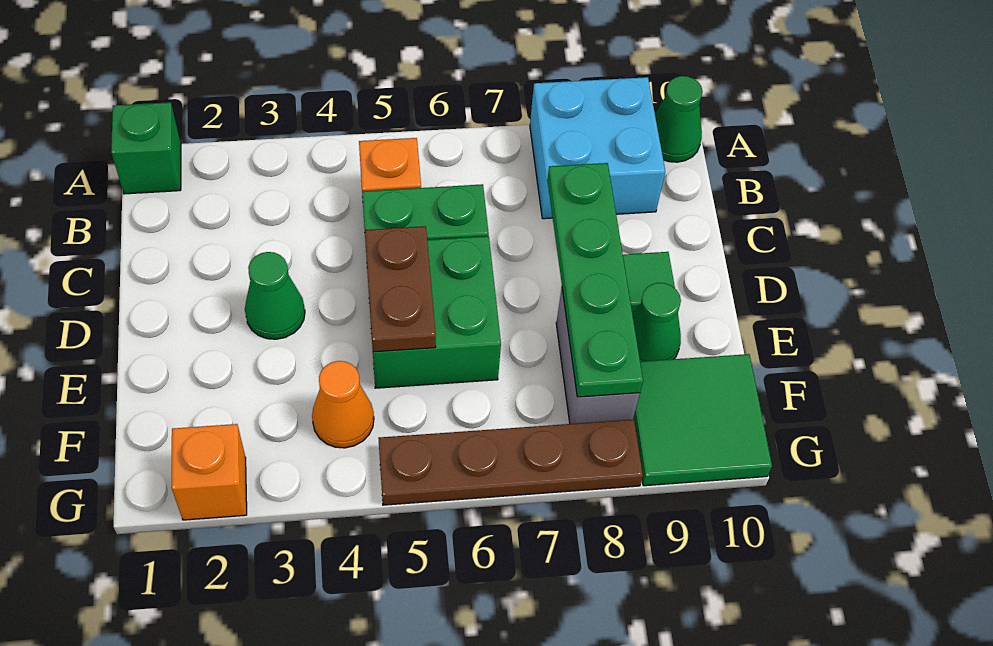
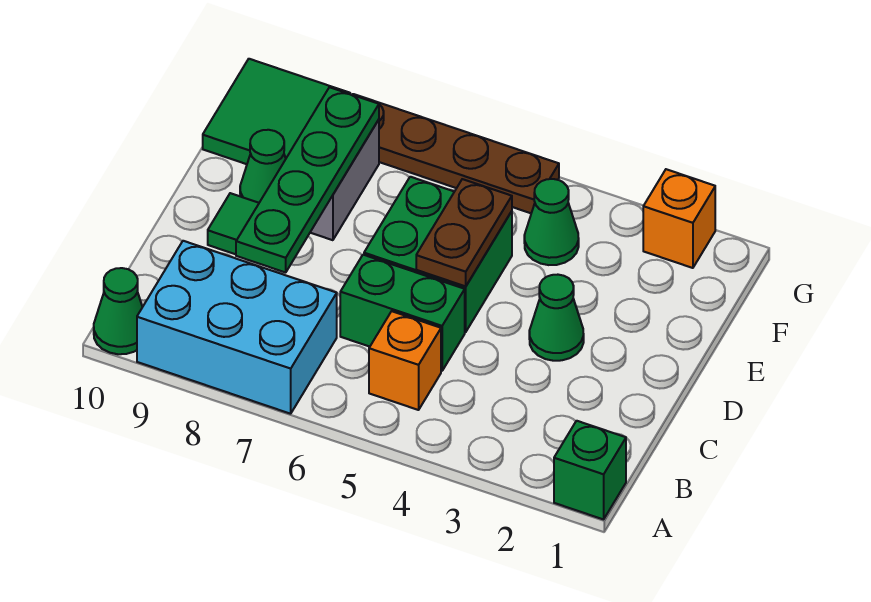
cyan 2x2 brick [530,77,665,219] -> cyan 2x3 brick [137,241,337,414]
orange 1x1 cone [312,361,374,448] -> green 1x1 cone [524,179,579,265]

